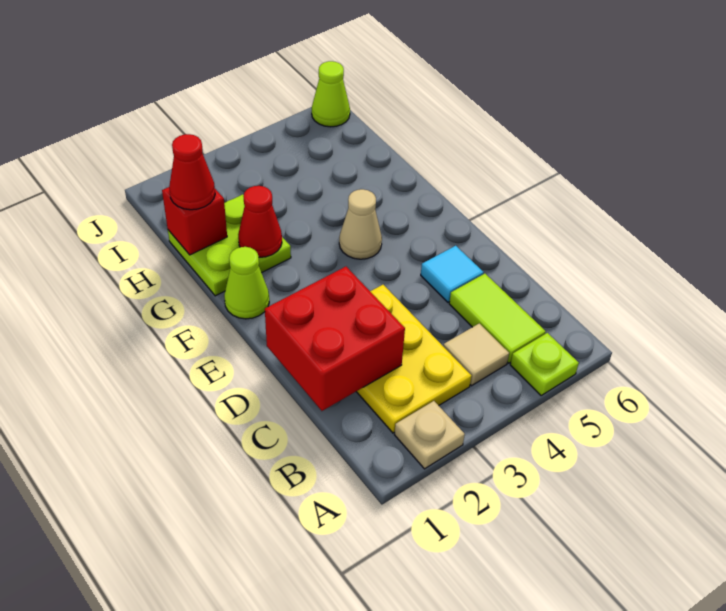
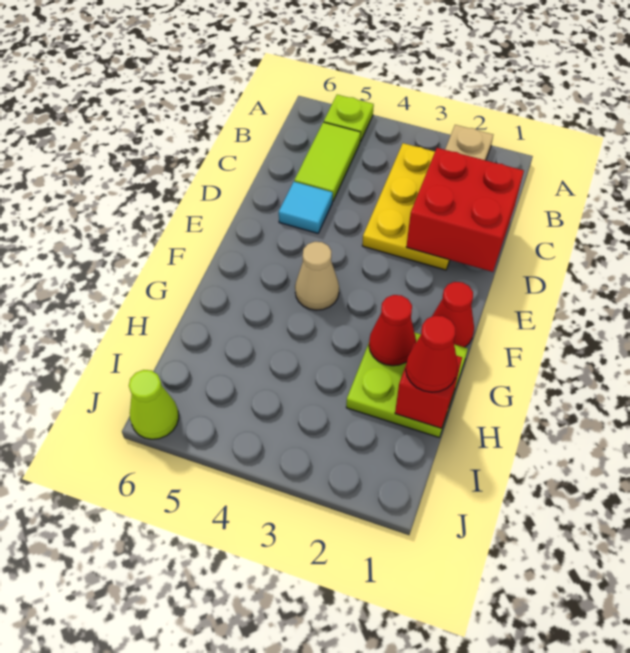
tan 1x1 tile [443,323,509,386] -> none
lime 1x1 cone [224,247,269,319] -> red 1x1 cone [432,282,474,347]

